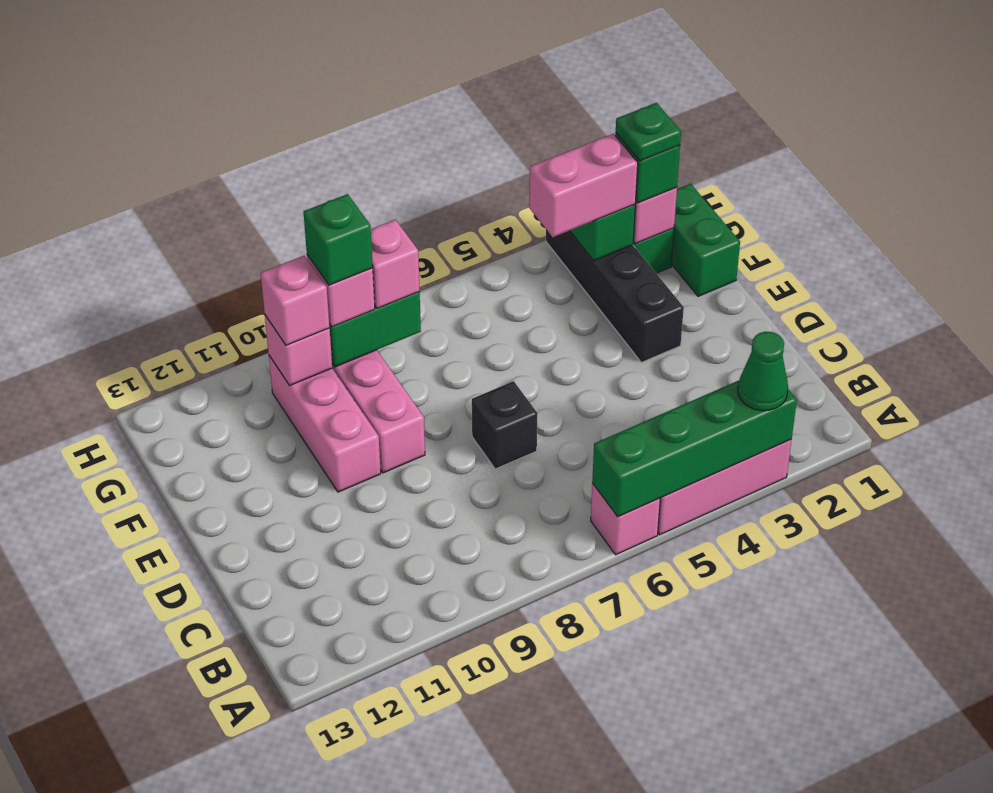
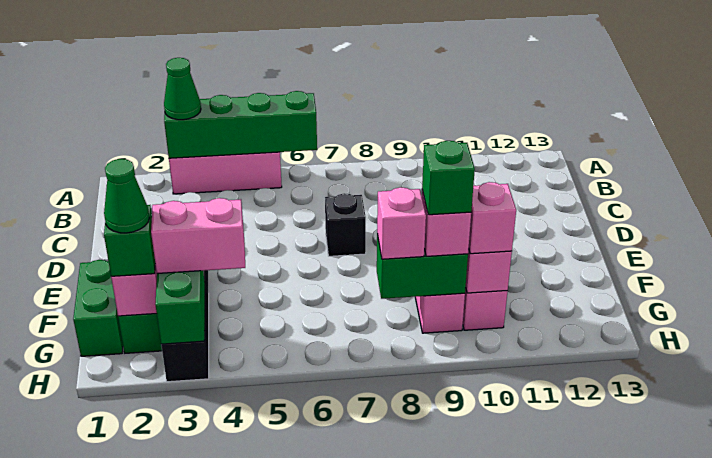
pink 1x1 brick [591,483,660,555] -> none
green 1x1 plate [616,103,681,161] -> green 1x1 cone [104,159,150,233]

